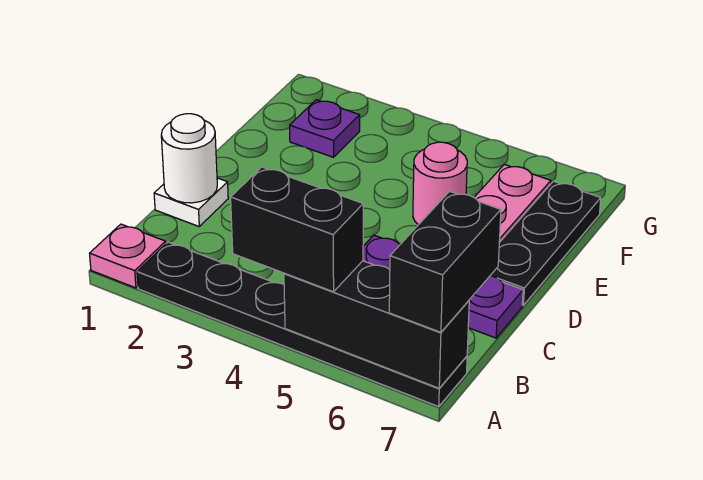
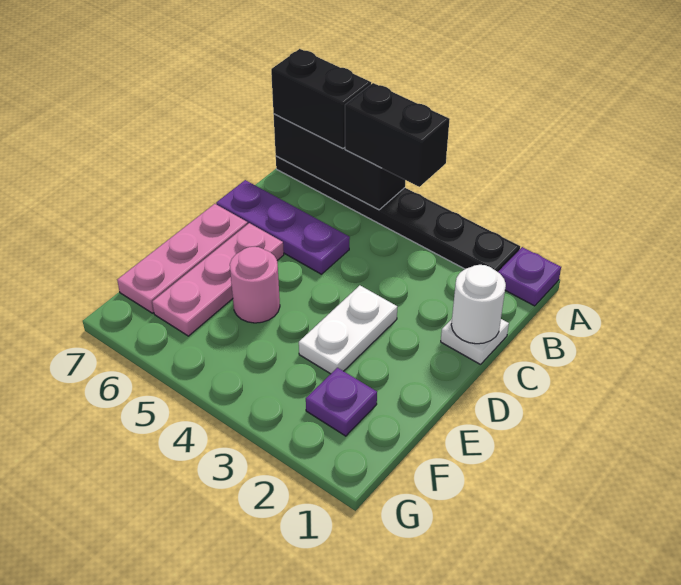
pink 1x1 plate [90,224,166,288] -> purple 1x1 plate [498,247,561,306]
black 1x2 brick [389,191,501,332] -> black 1x2 brick turned to [271,49,371,149]
none -> white 1x2 plate [299,285,397,374]
black 1x3 plate [490,181,601,305] -> pink 1x3 plate [117,204,248,313]

